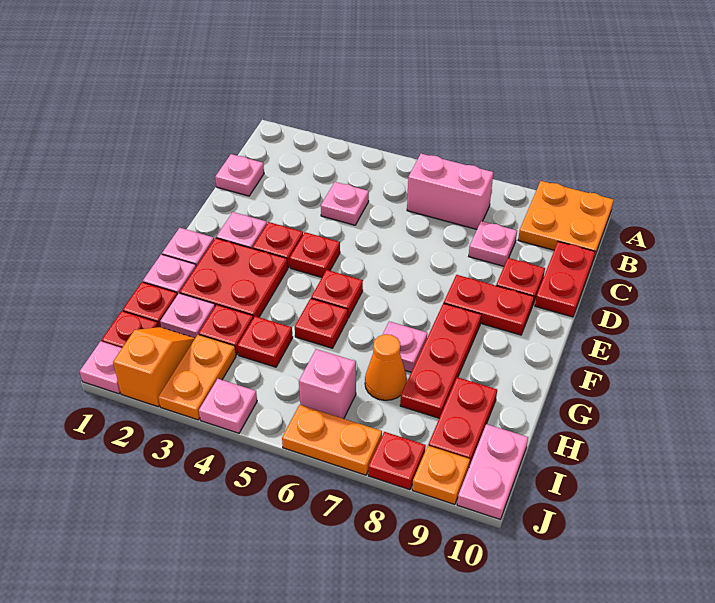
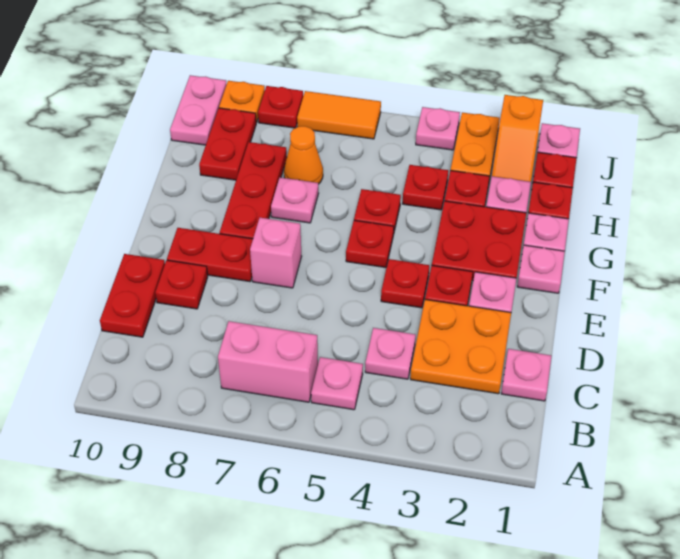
orange 2x2 plate [518,181,614,258] -> orange 2x2 plate moved to [410,300,511,394]
pink 1x1 plate [469,221,517,266] -> pink 1x1 plate moved to [311,357,363,410]
pink 1x1 brick [299,349,356,419] -> pink 1x1 brick moved to [250,218,301,288]
orange 1x2 plate [282,405,382,475] -> orange 1x2 tile [297,91,381,139]

